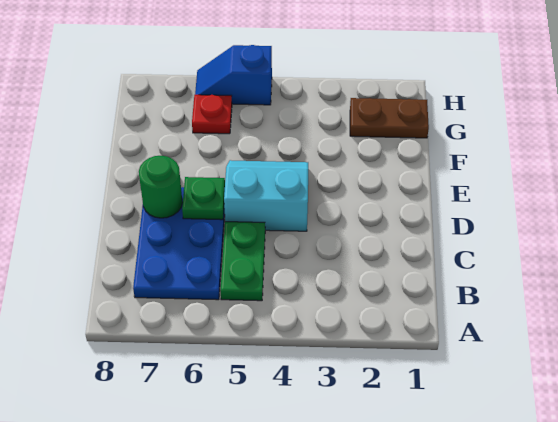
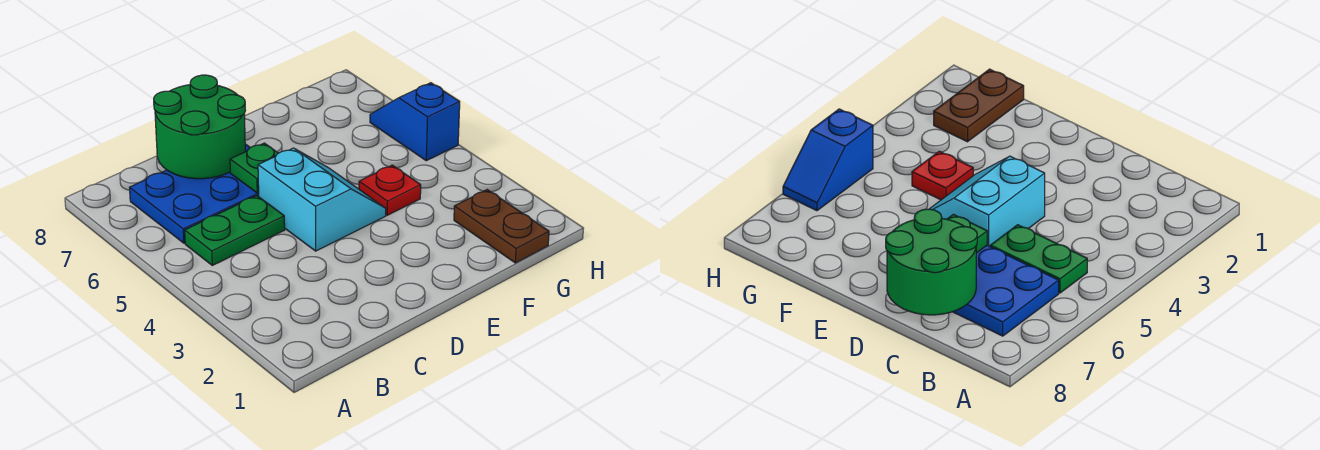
green 1x1 round brick [139,156,183,218] -> green 2x2 round brick [154,75,245,179]
red 1x1 plate [192,95,232,134] -> red 1x1 plate moved to [359,165,421,215]

